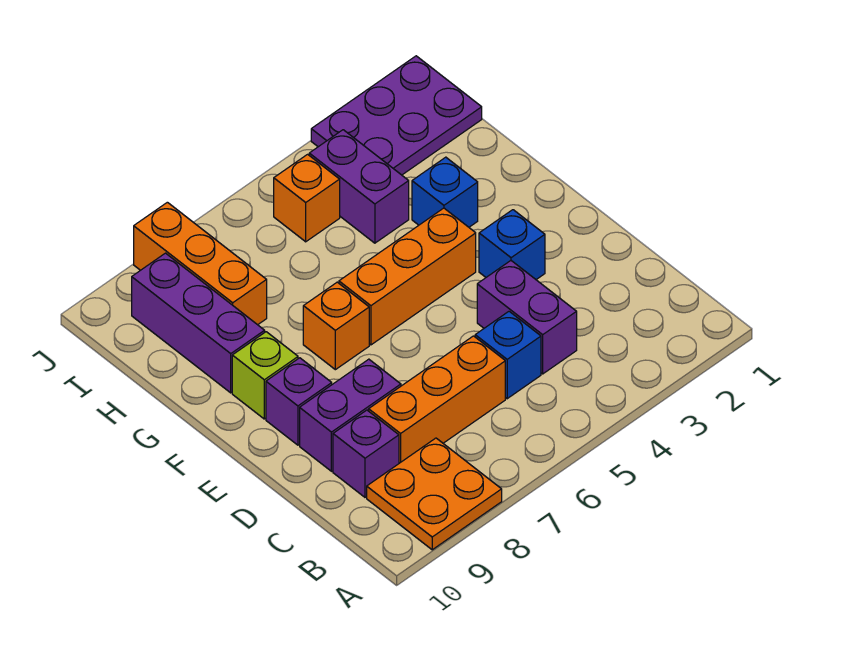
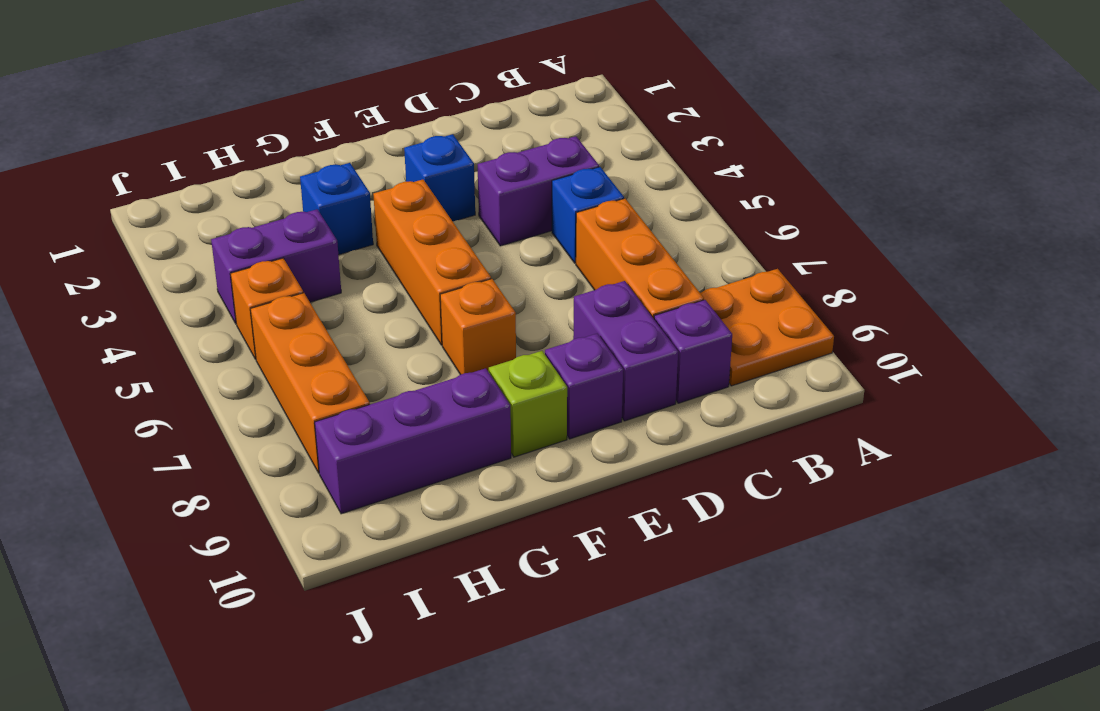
orange 1x3 brick [134,202,267,325] -> orange 1x3 brick turned to [250,293,370,473]
purple 2x3 plate [311,56,482,175] -> none

